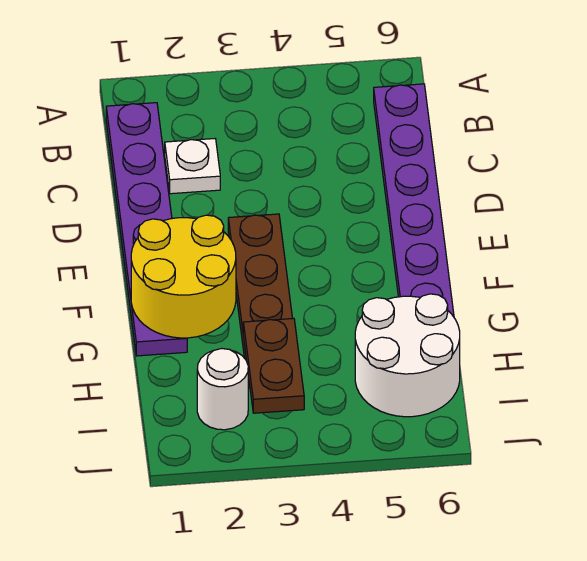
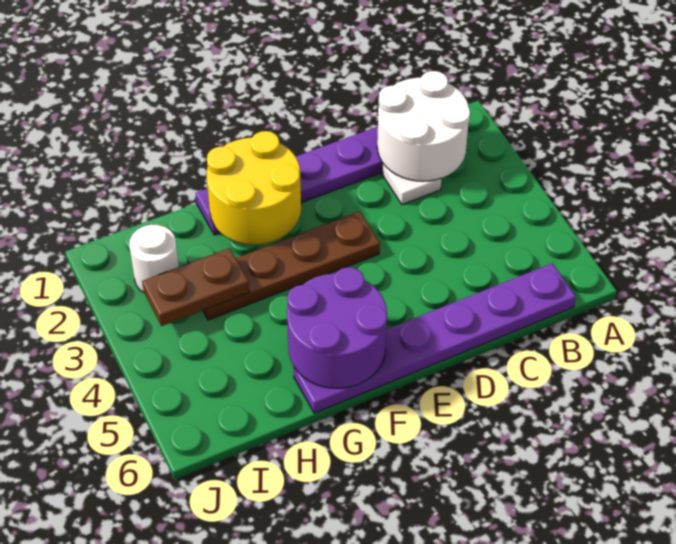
none -> purple 2x2 round brick [287,267,387,388]
white 2x2 round brick [355,294,460,417] -> white 2x2 round brick moved to [377,71,470,181]

